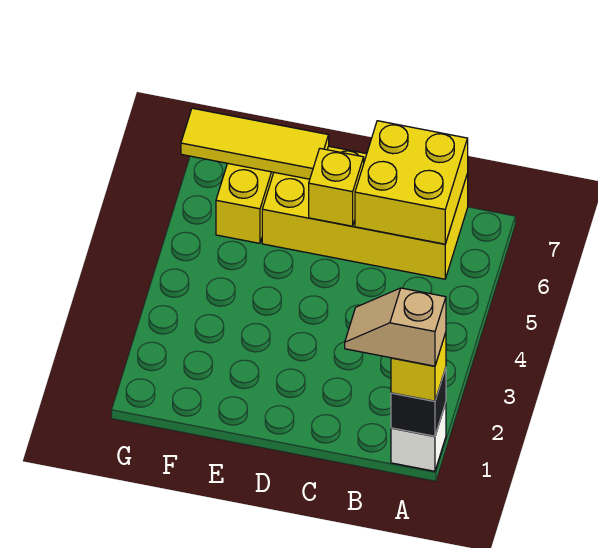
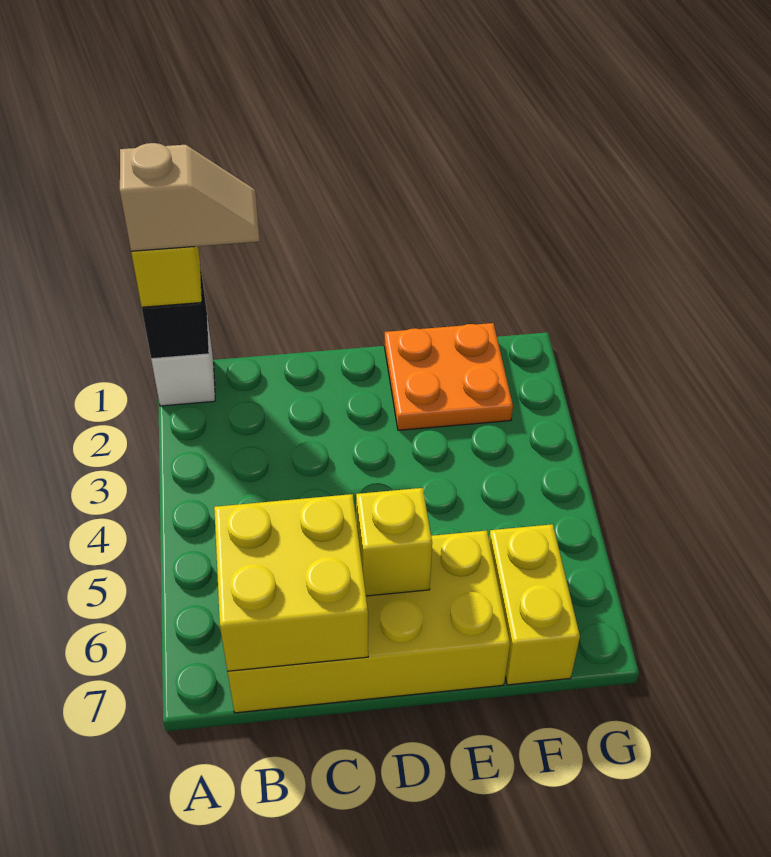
none -> orange 2x2 plate [384,323,513,430]
yellow 1x3 tile [181,108,329,179] -> none

